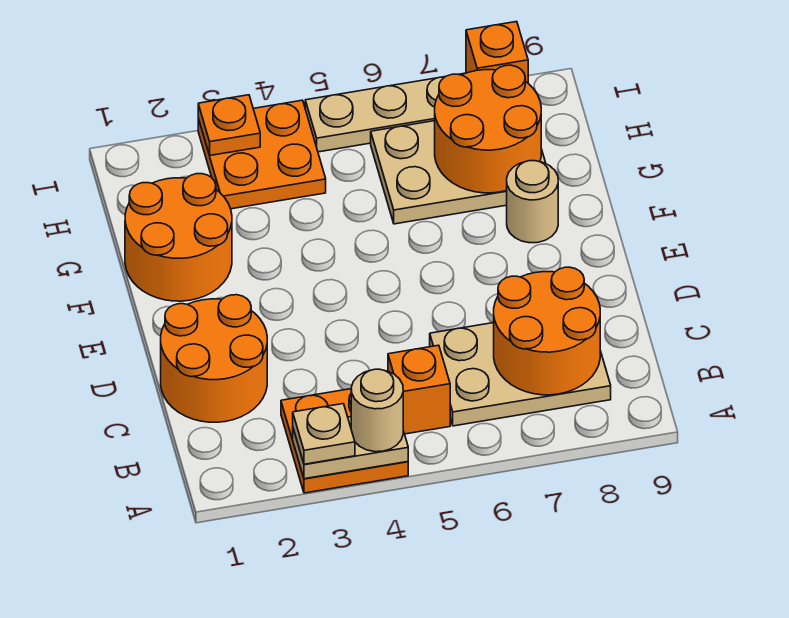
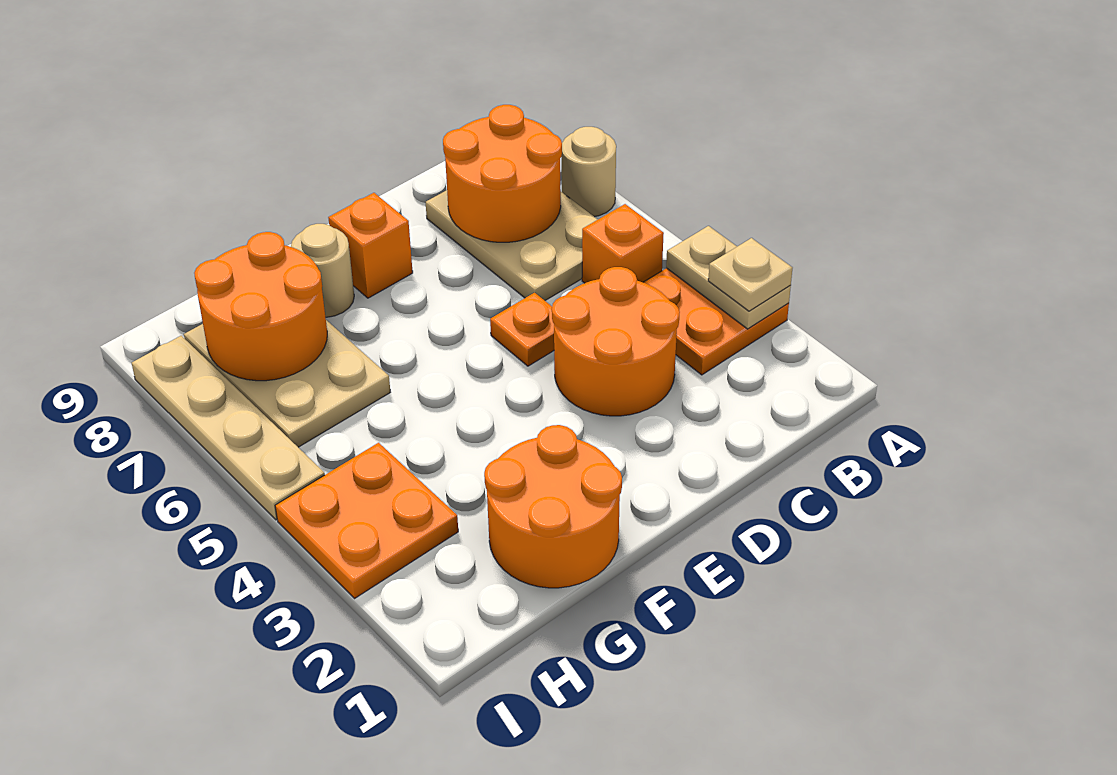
tan 1x1 round brick [351,369,403,452] -> tan 1x1 round brick moved to [561,127,616,217]
orange 2x2 round brick [161,295,267,422] -> orange 2x2 round brick moved to [552,267,680,416]
orange 1x1 plate [198,95,260,155] -> orange 1x1 plate moved to [490,293,554,366]
orange 1x1 brick [466,22,528,83] -> orange 1x1 brick moved to [328,193,413,298]

